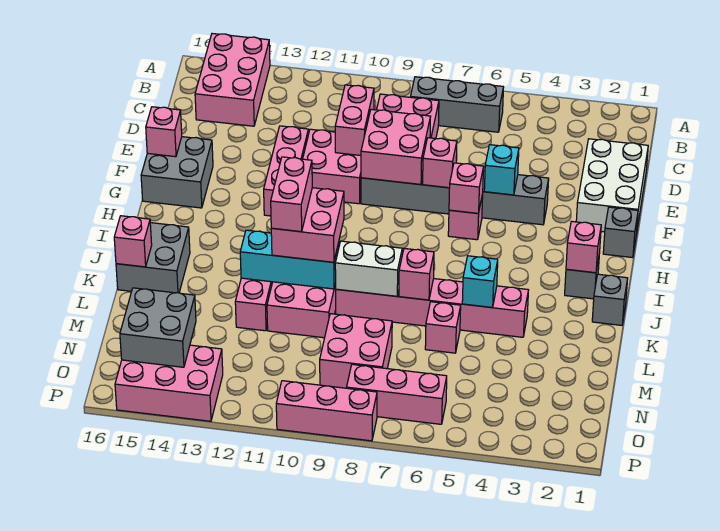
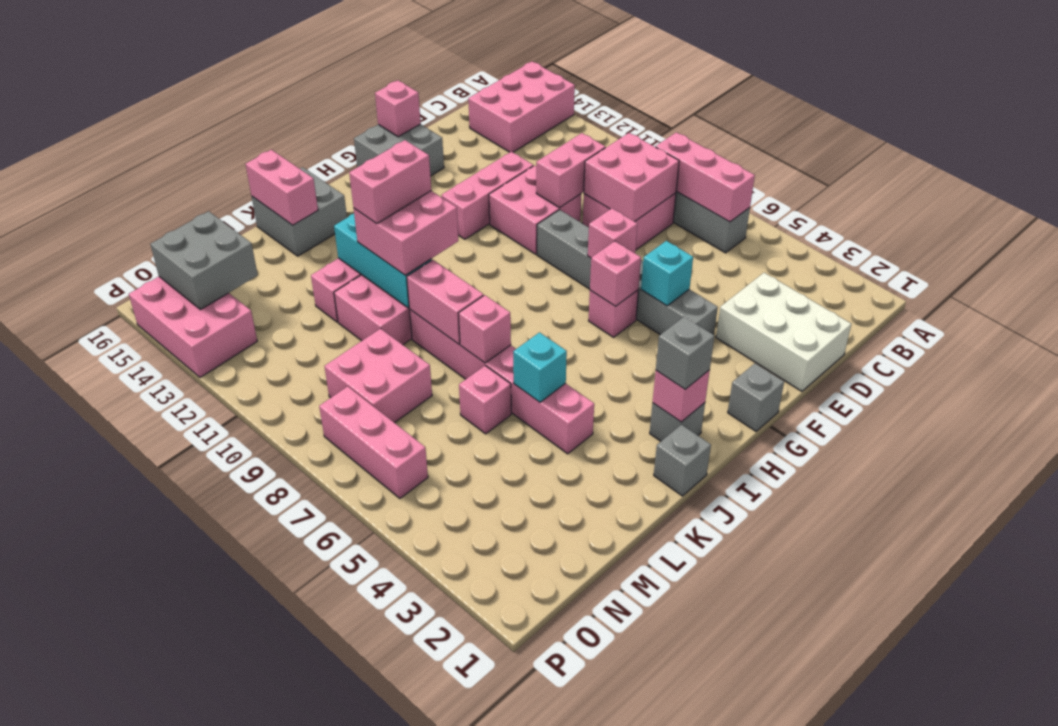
white 2x3 brick [576,139,648,234] -> white 2x3 brick turned to [716,273,851,391]
pink 2x2 brick [361,109,431,184] -> pink 2x2 brick moved to [584,133,679,222]
none -> grey 1x1 brick [656,317,714,389]
white 1x2 brick [335,241,402,296] -> pink 1x2 brick [407,260,484,344]
pink 1x1 brick [114,216,152,267] -> pink 1x2 brick [246,150,318,225]
pink 1x3 brick [276,381,377,441] -> pink 1x3 brick moved to [656,132,755,222]

